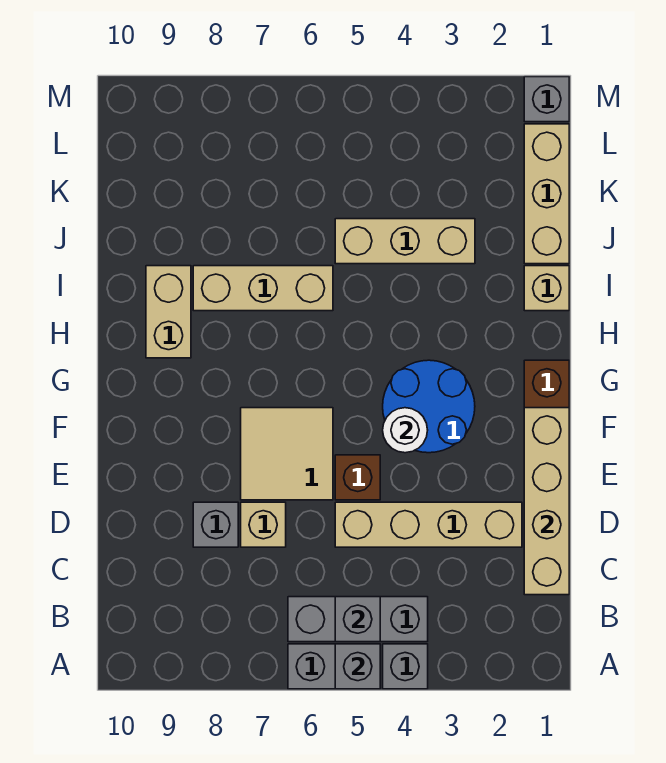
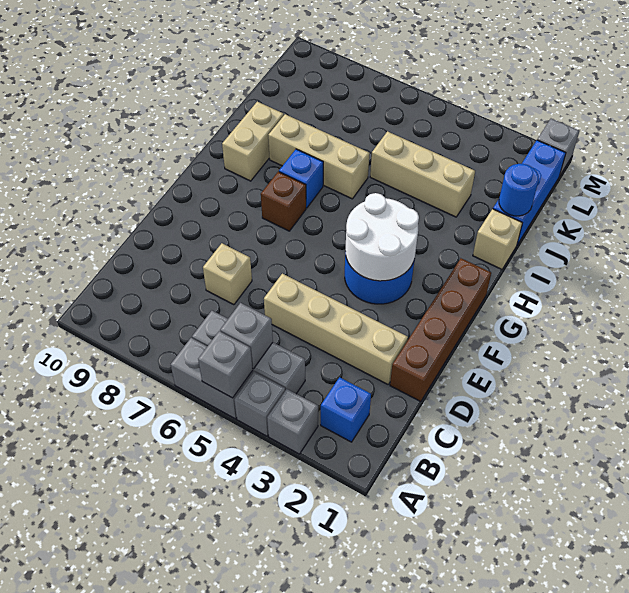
none -> blue 1x1 brick [321,377,371,442]
tan 1x4 brick [524,408,569,595] -> none
grey 1x1 brick [193,502,238,547] -> grey 1x1 brick moved to [267,389,318,454]
brown 1x1 brick [335,455,380,500] -> brown 1x1 brick moved to [261,172,306,231]
tan 2x2 tile [241,408,333,500] -> none
white 1x1 round brick [383,408,428,453] -> white 2x2 round brick [345,193,419,281]
none -> blue 1x1 brick [279,149,323,208]
tan 1x3 brick [524,124,569,264] -> blue 1x3 brick [493,140,566,245]
none -> blue 1x1 round brick [499,164,539,216]

